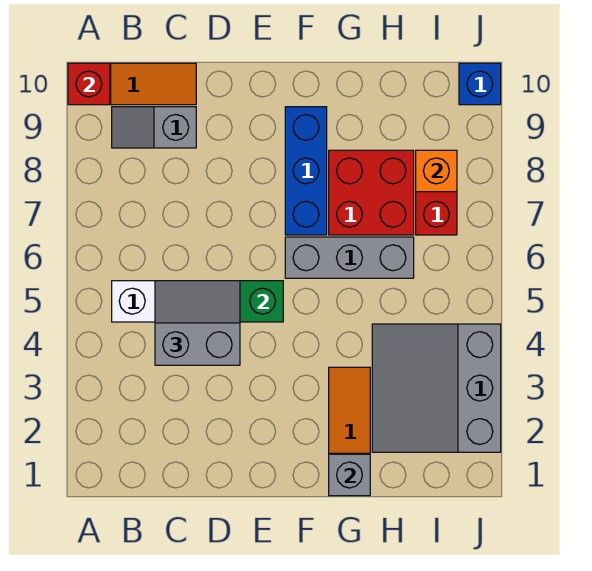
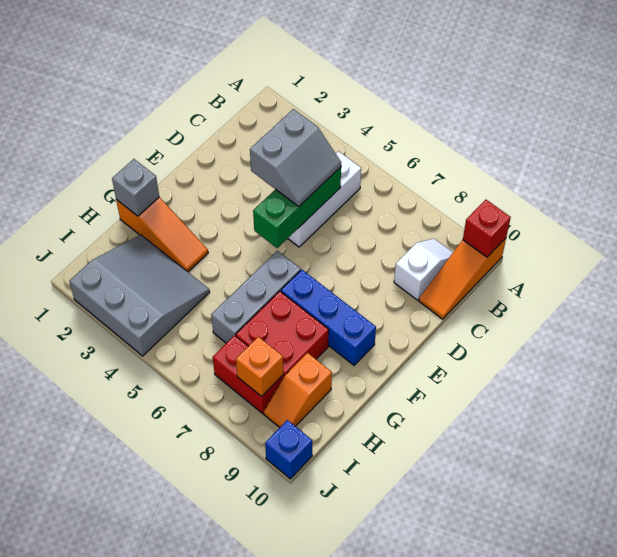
grey 1x2 slope [112,107,196,148] -> white 1x2 slope [394,239,453,300]
none -> orange 1x2 slope [264,353,332,428]

